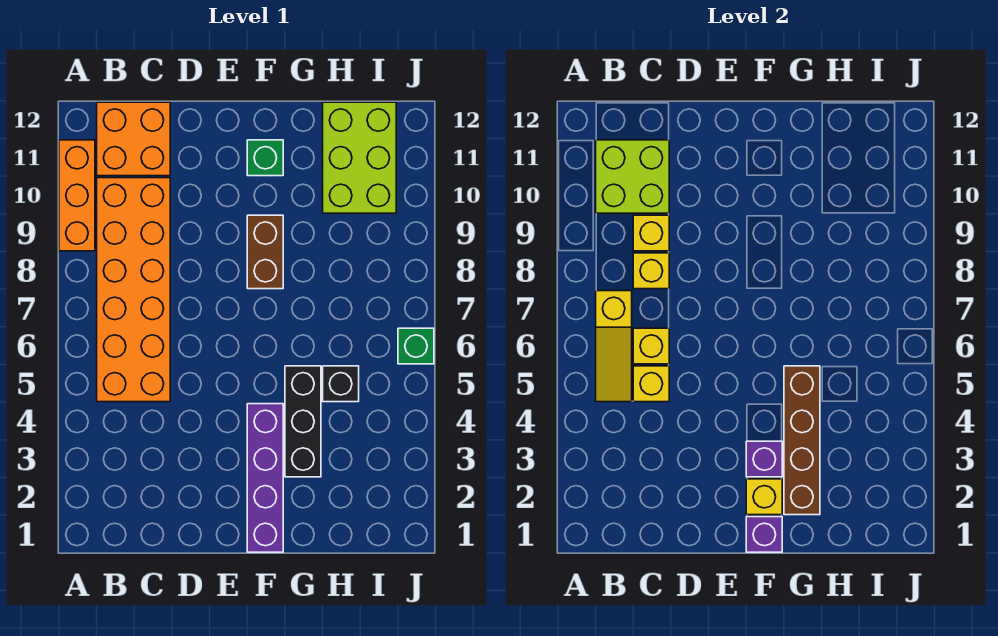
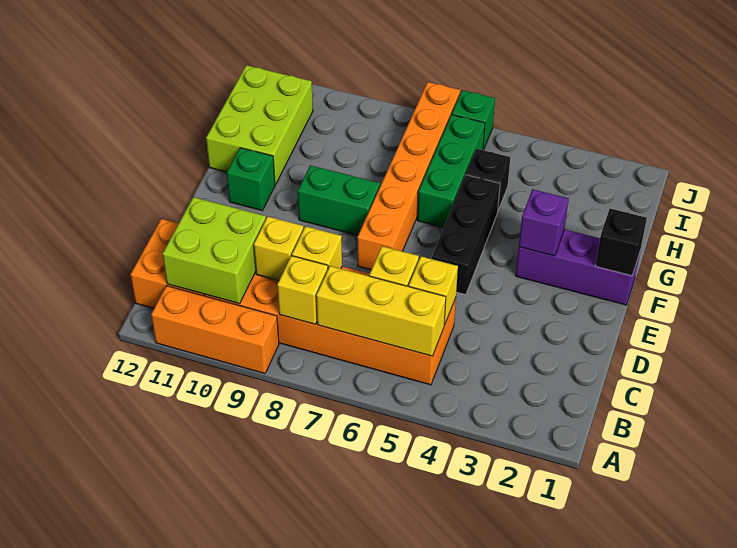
yellow 1x3 slope [596,291,632,402] -> yellow 1x3 brick [316,266,446,356]
none -> orange 1x6 brick [357,82,460,270]
purple 1x4 brick [247,404,283,552] -> purple 1x3 brick [516,229,640,305]
purple 1x1 brick [746,517,782,552] -> black 1x1 brick [596,209,647,276]
yellow 1x1 brick [746,479,782,515] -> yellow 1x1 brick moved to [277,256,328,324]
brown 1x2 brick [247,215,283,289] -> green 1x2 brick [298,165,380,235]
brown 1x4 brick [784,366,820,515] -> none
black 1x3 brick [285,366,321,477] -> black 1x3 brick turned to [432,175,500,295]
none -> green 1x3 brick [417,115,485,227]
lime 2x3 brick [323,102,396,213] -> lime 2x3 brick turned to [206,65,313,184]

